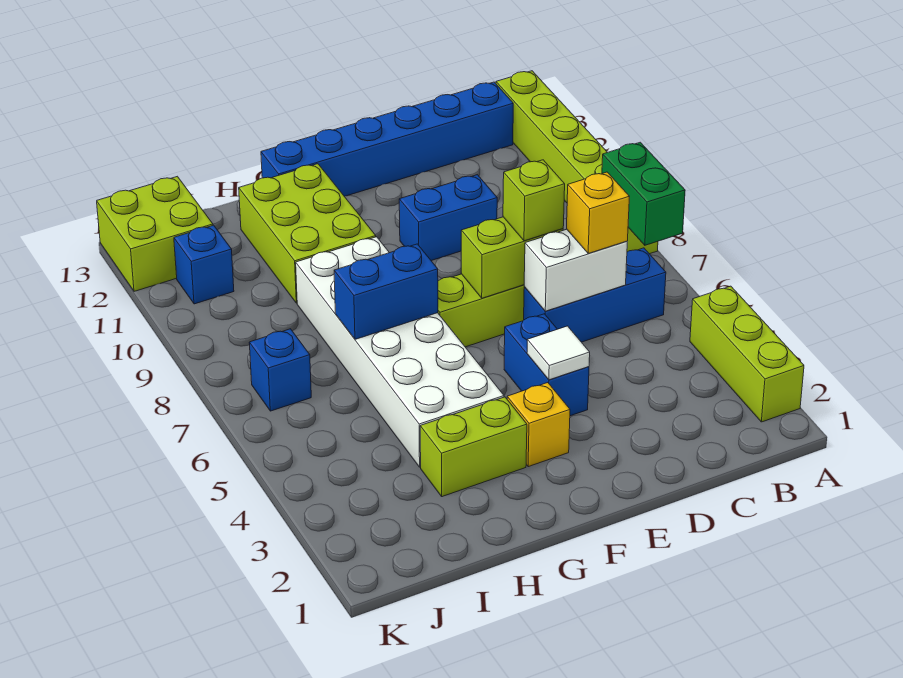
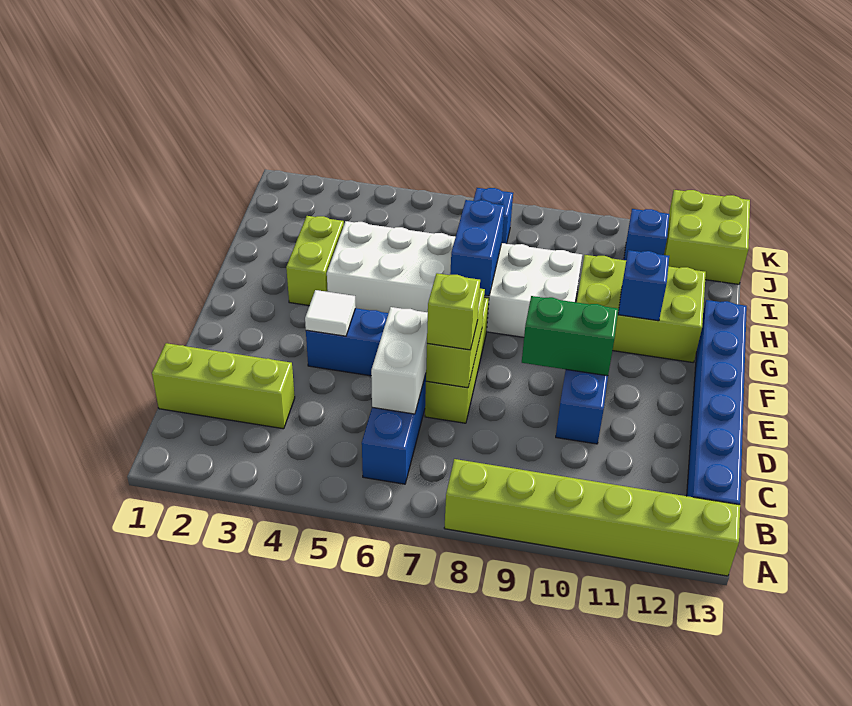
lime 1x3 brick [690,286,804,422] -> lime 1x3 brick moved to [152,343,295,429]
green 1x2 brick [602,142,685,245] -> green 1x2 brick moved to [522,296,618,376]
yellow 1x1 brick [567,172,629,253] -> none
yellow 1x1 brick [507,383,570,467] -> none
none -> blue 1x1 brick [618,250,669,321]

